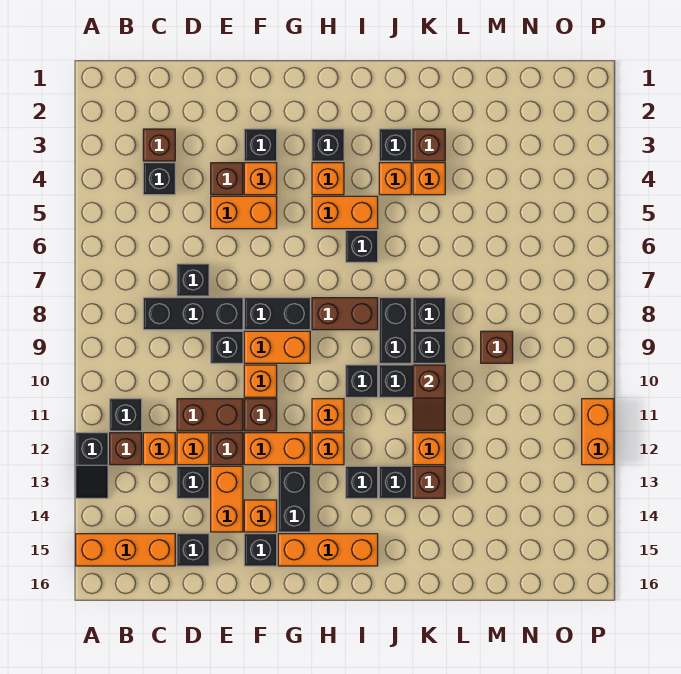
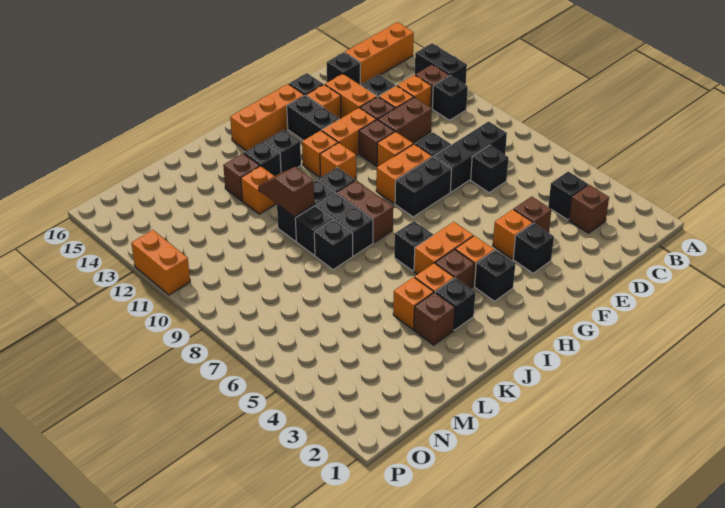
black 1x2 slope [76,433,108,498] -> black 1x2 brick [415,43,467,85]
orange 1x2 brick [211,196,277,229] -> none
brown 1x2 brick [312,298,378,330] -> brown 1x2 brick turned to [337,181,393,243]
brown 1x1 brick [481,331,513,363] -> brown 1x1 brick moved to [435,249,474,289]

